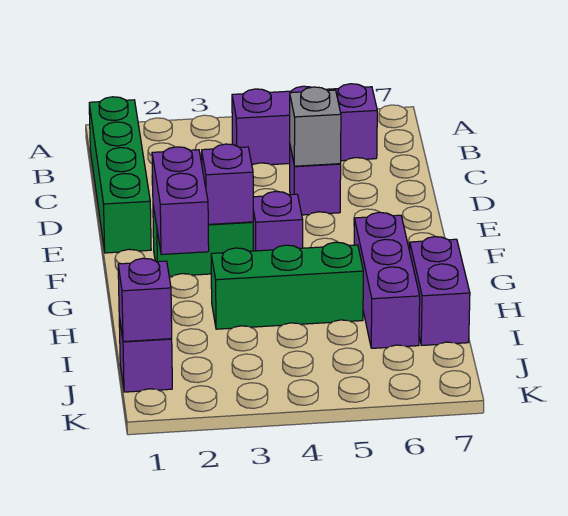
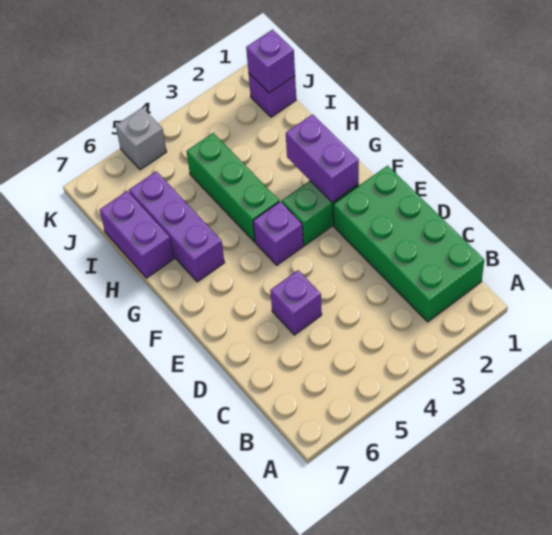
green 1x4 brick [89,97,151,253] -> green 2x4 brick [333,166,484,322]
purple 1x3 brick [232,84,377,165] -> none
grey 1x1 brick [290,87,341,166] -> grey 1x1 brick moved to [116,108,167,170]
purple 1x1 brick [202,144,253,224] -> none
green 1x3 brick [211,242,363,329] -> green 1x3 brick turned to [187,133,279,242]

